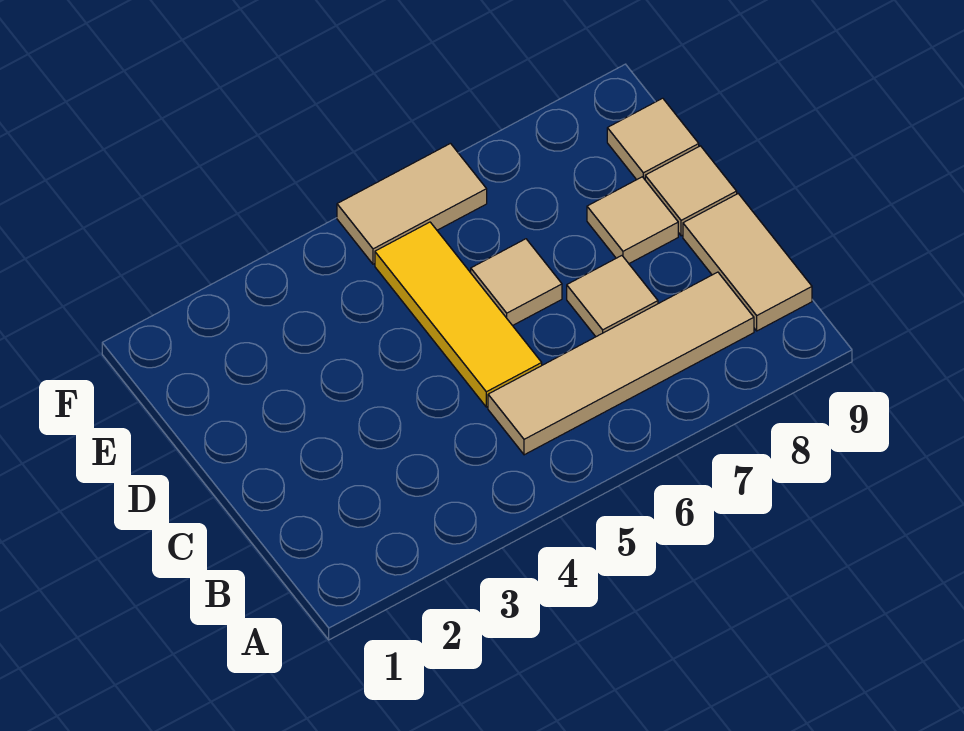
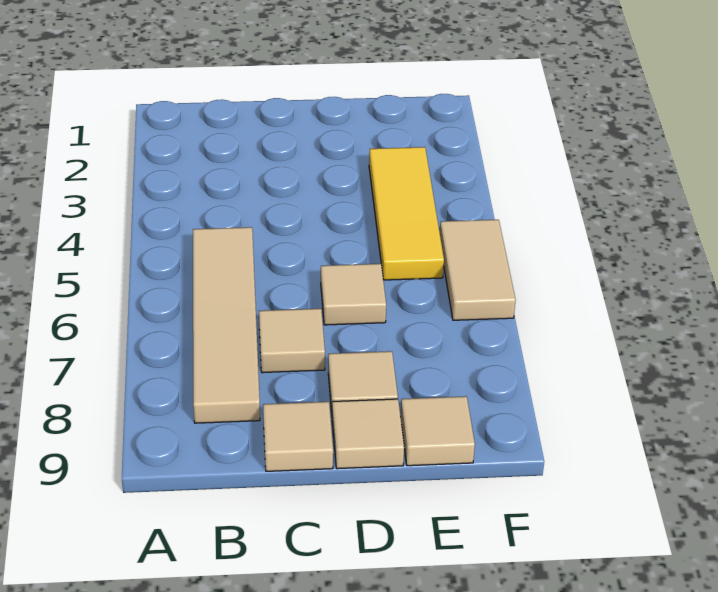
tan 1x2 tile [683,194,812,331] -> tan 1x1 tile [263,402,333,471]
yellow 1x3 tile [375,222,542,407] -> yellow 1x3 tile turned to [369,147,444,280]

